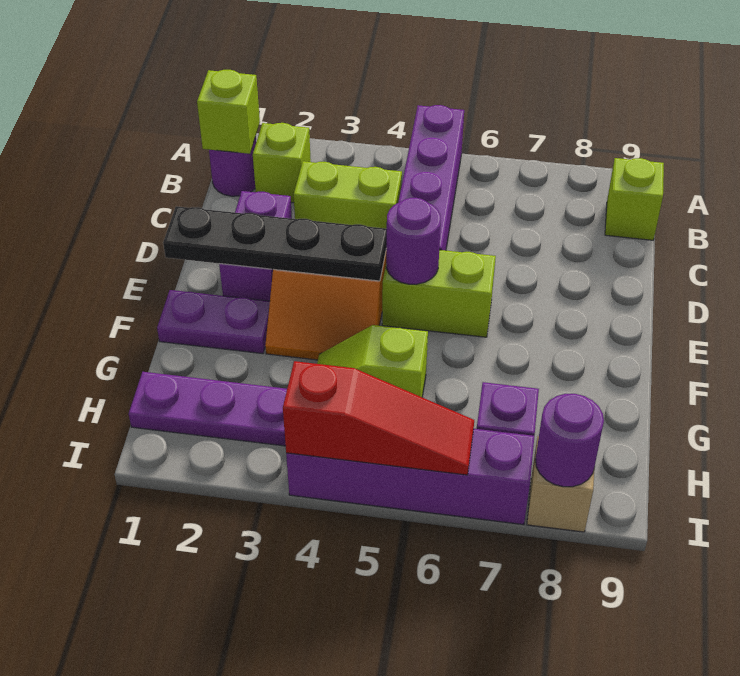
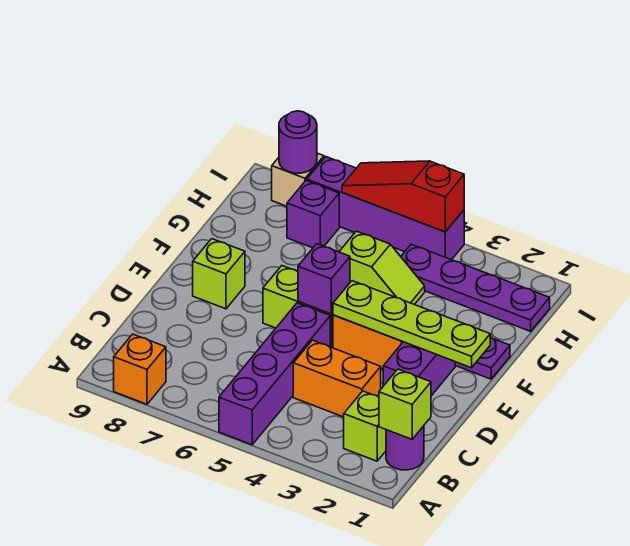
none -> orange 1x1 brick [114,334,166,404]
lime 1x1 brick [605,158,664,240] -> lime 1x1 brick moved to [193,239,245,309]
lime 1x2 brick [294,161,402,229] -> orange 1x2 brick [293,340,381,417]
black 1x4 plate [163,206,387,281] -> lime 1x4 plate [333,281,490,368]
purple 1x1 round brick [386,198,441,284] -> purple 1x1 brick [298,244,350,314]

